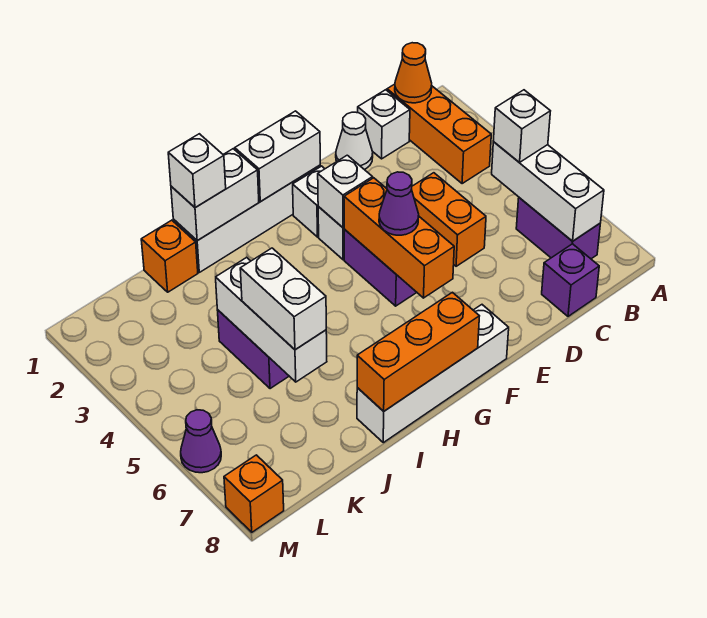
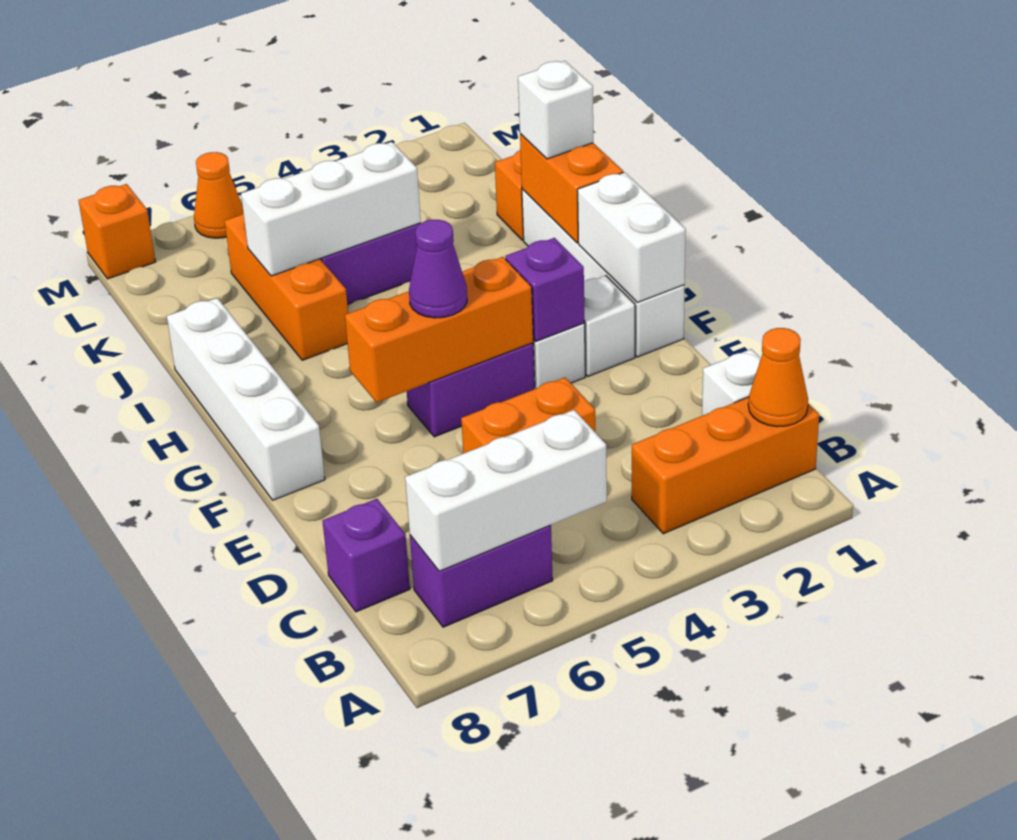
white 1x1 brick [493,90,550,163] -> none
white 1x1 cone [336,112,373,169] -> none
white 1x1 brick [318,155,373,228] -> purple 1x1 brick [505,238,585,341]
orange 1x3 brick [357,292,479,411] -> orange 1x3 brick moved to [225,213,348,360]
white 1x2 brick [171,149,259,241] -> orange 1x2 brick [520,134,623,243]
white 1x2 brick [240,248,326,350] -> none
purple 1x1 cone [181,410,221,473] -> orange 1x1 cone [194,152,243,238]

